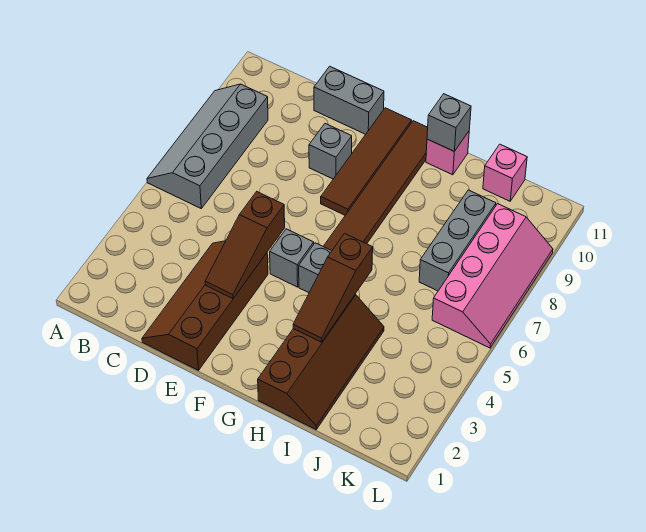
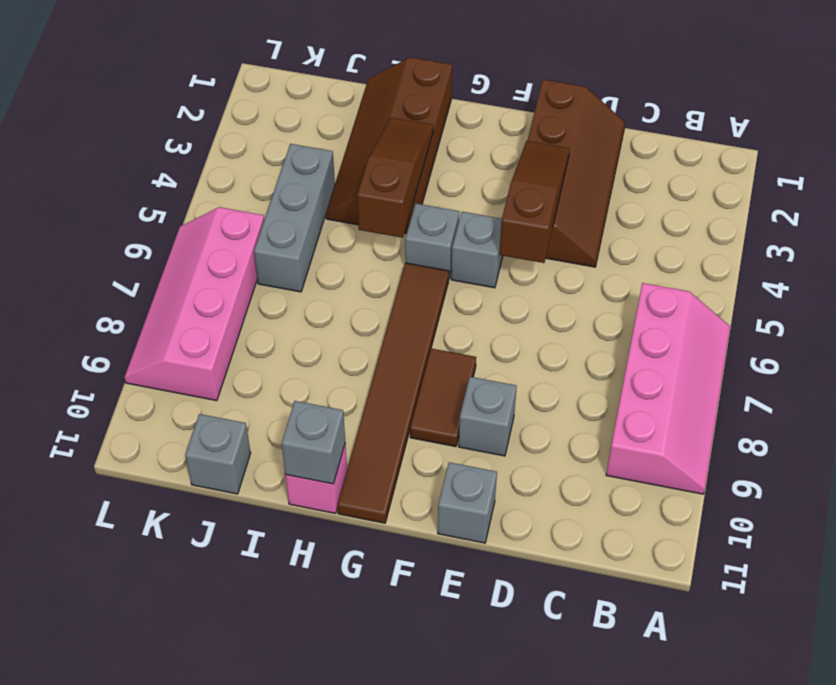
grey 2x4 slope [147,84,268,208] -> pink 2x4 slope [606,283,730,494]
grey 1x2 brick [314,66,384,134] -> grey 1x1 brick [438,462,497,543]
brown 1x4 tile [321,108,412,215] -> brown 1x2 tile [410,348,476,447]
grey 1x3 brick [419,190,496,291] -> grey 1x3 brick moved to [254,144,335,292]
pink 1x1 brick [483,144,527,201] -> grey 1x1 brick [185,414,251,494]

